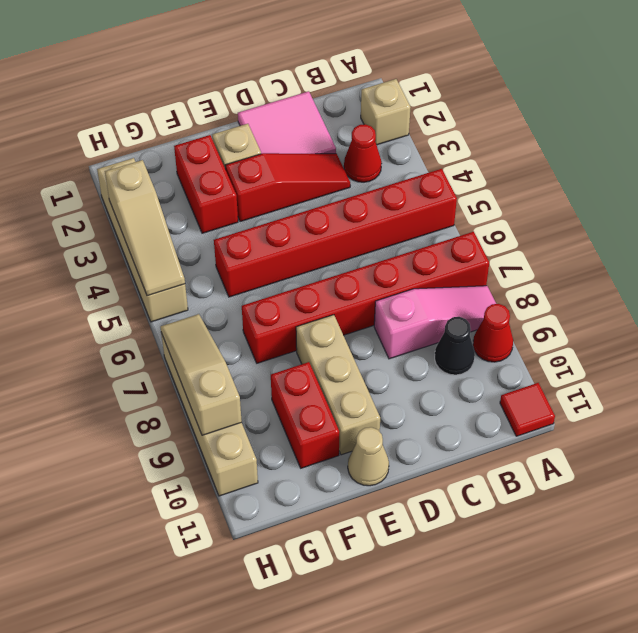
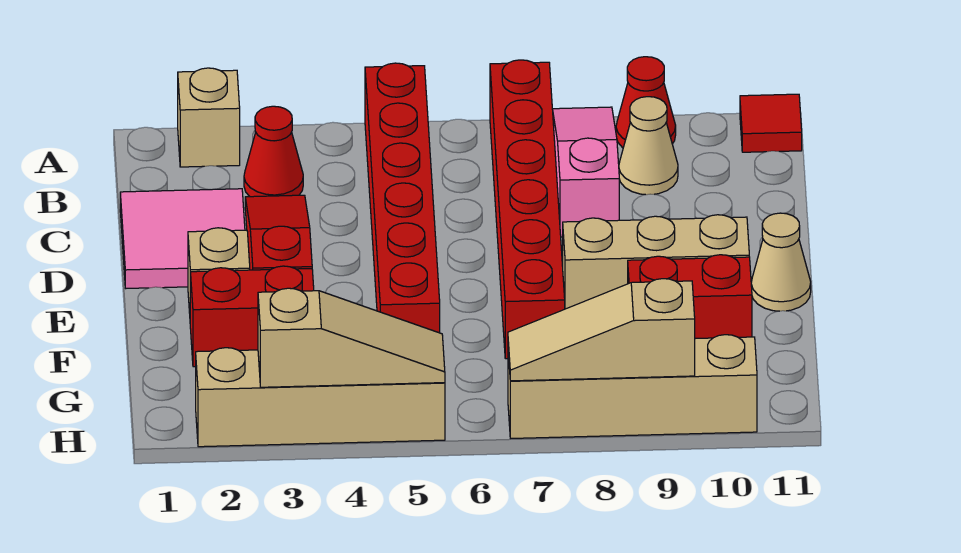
black 1x1 cone [435,317,475,375] -> tan 1x1 cone [619,97,678,195]

